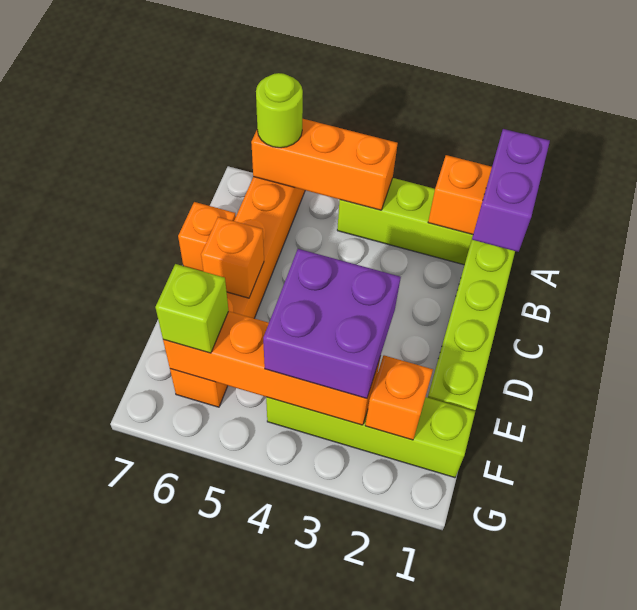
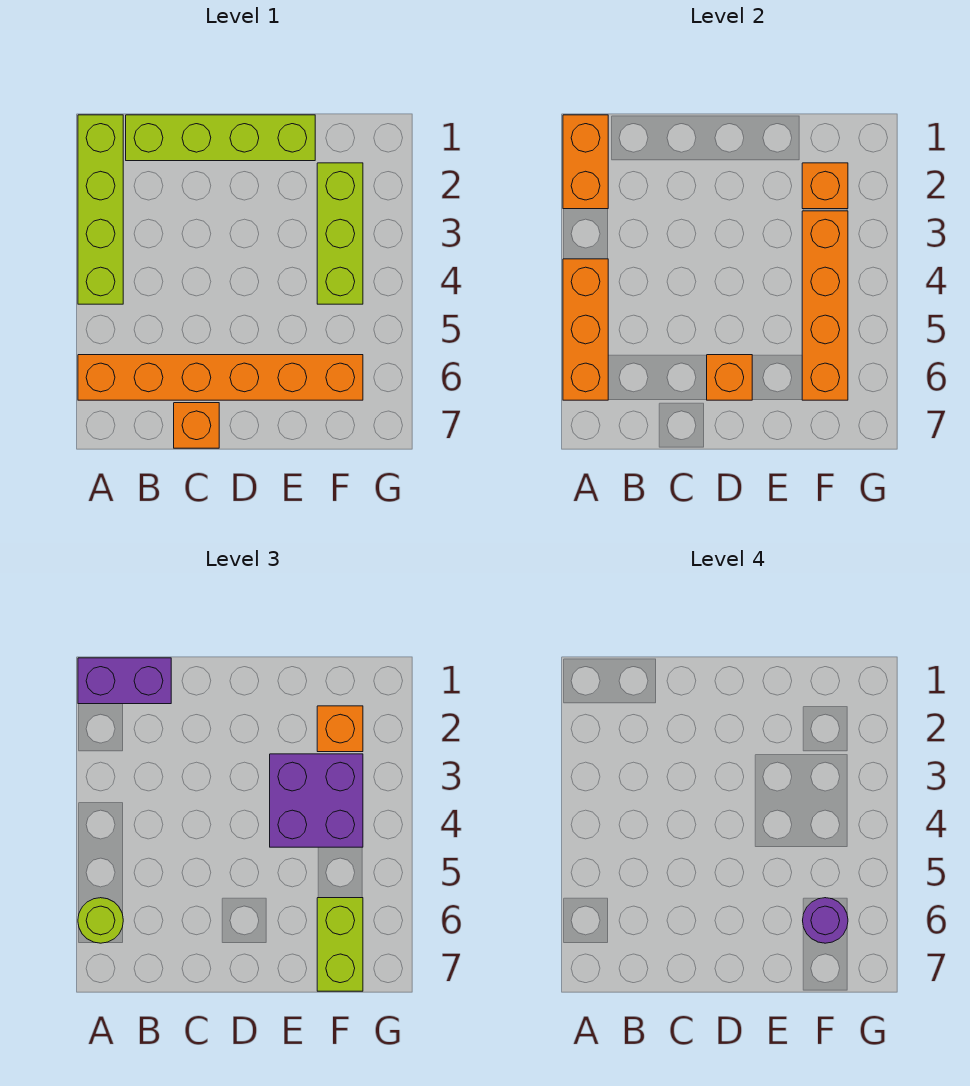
lime 1x4 brick [266,397,475,478] -> lime 1x3 brick [317,163,363,304]
none -> orange 1x1 brick [317,706,363,752]
lime 1x1 brick [155,264,229,353] -> lime 1x2 brick [317,898,363,991]
none -> purple 1x1 round brick [803,898,848,943]

